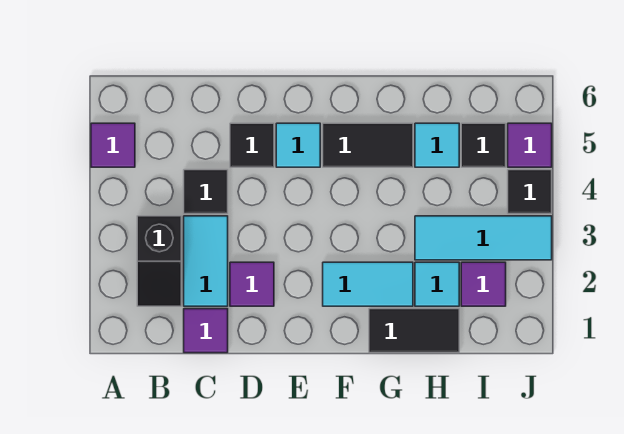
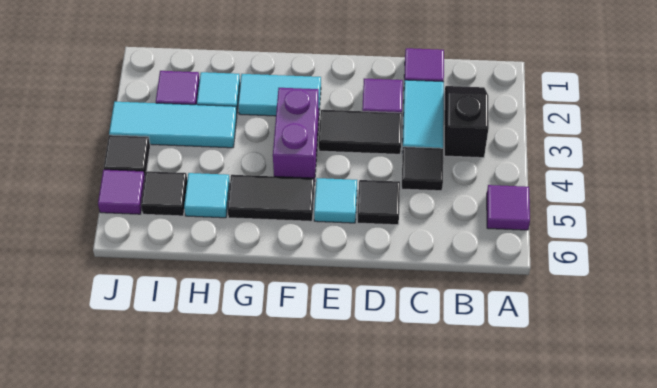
none -> purple 1x2 brick [273,88,319,185]
black 1x2 tile [369,309,459,353] -> black 1x2 tile moved to [319,110,402,154]

